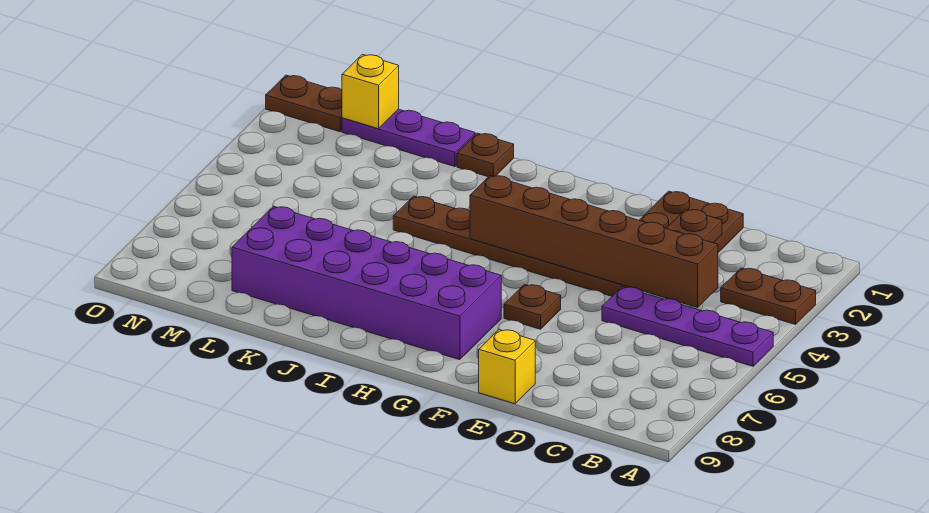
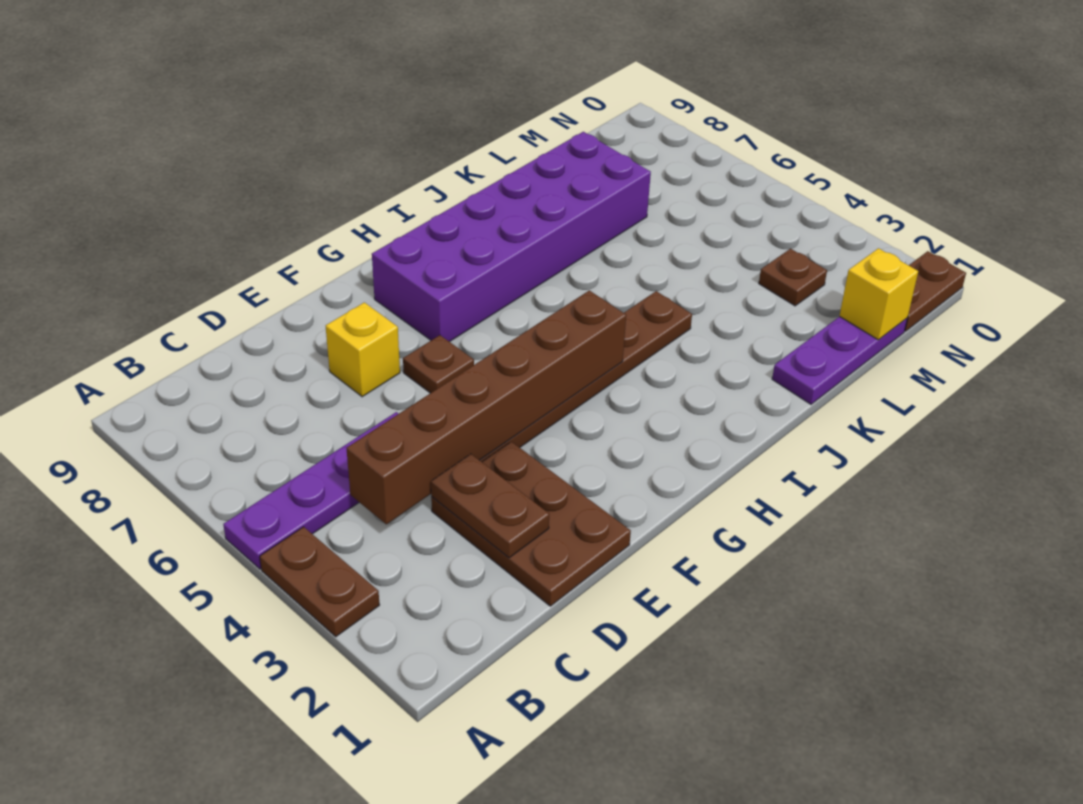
brown 1x2 plate [721,268,816,325] -> brown 1x2 plate turned to [260,527,379,637]
yellow 1x1 brick [479,330,535,404] -> yellow 1x1 brick moved to [326,302,400,397]
brown 1x1 plate [457,133,514,177] -> brown 1x1 plate moved to [759,249,827,306]

